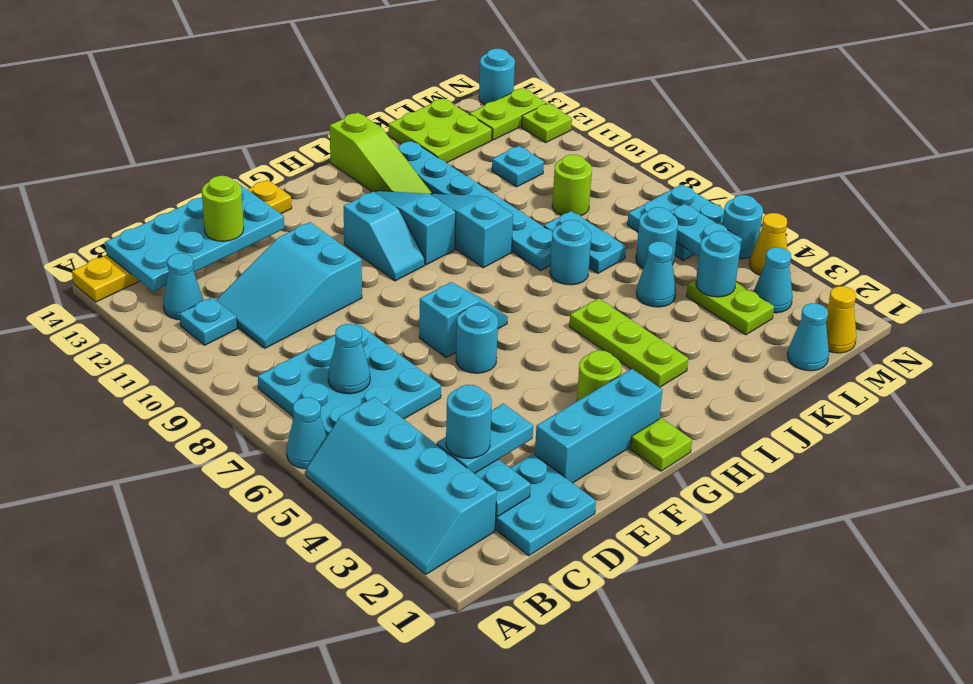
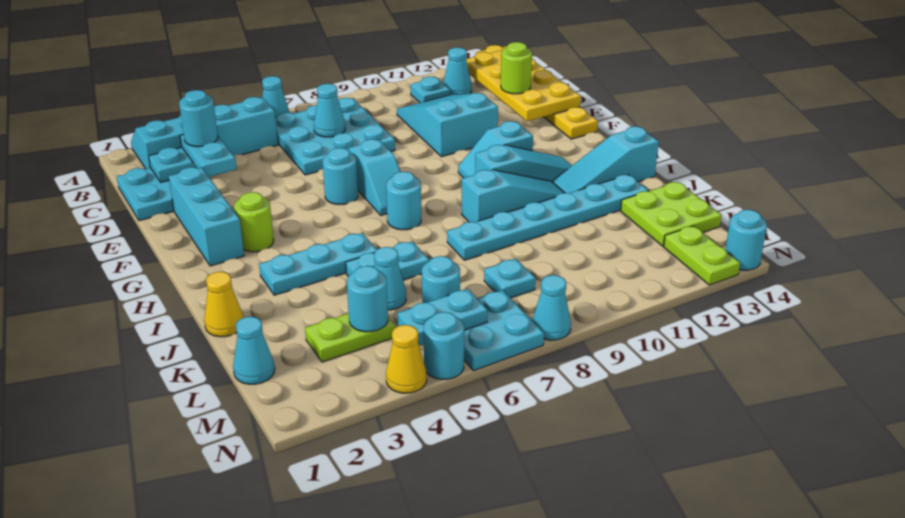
cyan 2x4 plate [105,183,284,292] -> yellow 2x4 plate [466,46,581,121]
lime 1x1 plate [630,418,692,471] -> none
lime 1x3 plate [569,298,688,388] -> cyan 1x3 plate [259,233,377,295]
lime 1x3 slope [330,112,432,194] -> cyan 1x3 slope [553,126,659,193]
cyan 1x1 round brick [550,220,591,285] -> cyan 1x1 round brick moved to [386,172,421,230]
cyan 1x2 plate [544,211,626,273] -> cyan 1x2 plate moved to [346,241,429,280]
lime 1x1 round brick [552,155,592,216] -> none
cyan 1x1 plate [492,146,544,187] -> cyan 1x1 plate moved to [484,259,535,298]
yellow 1x1 cone [826,286,856,353] -> yellow 1x1 cone moved to [204,272,244,337]
cyan 1x1 cone [754,247,793,313] -> cyan 1x1 cone moved to [532,275,571,340]
lime 1x1 plate [521,103,572,142] -> none

